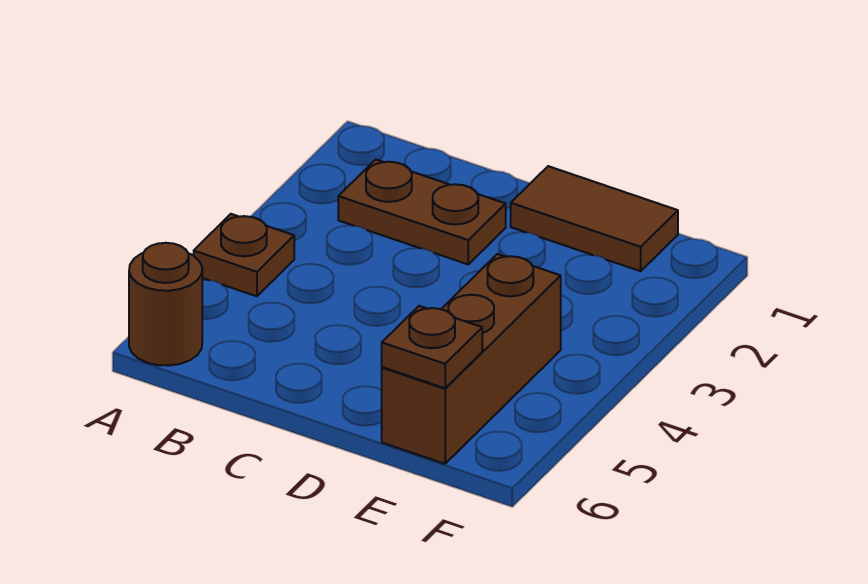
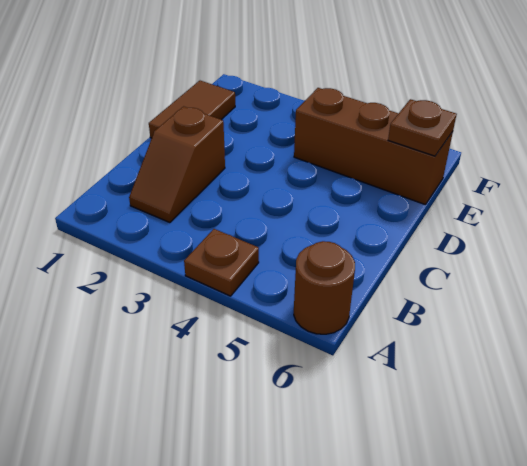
brown 1x2 plate [338,160,506,264] -> brown 1x2 slope [129,106,225,223]

